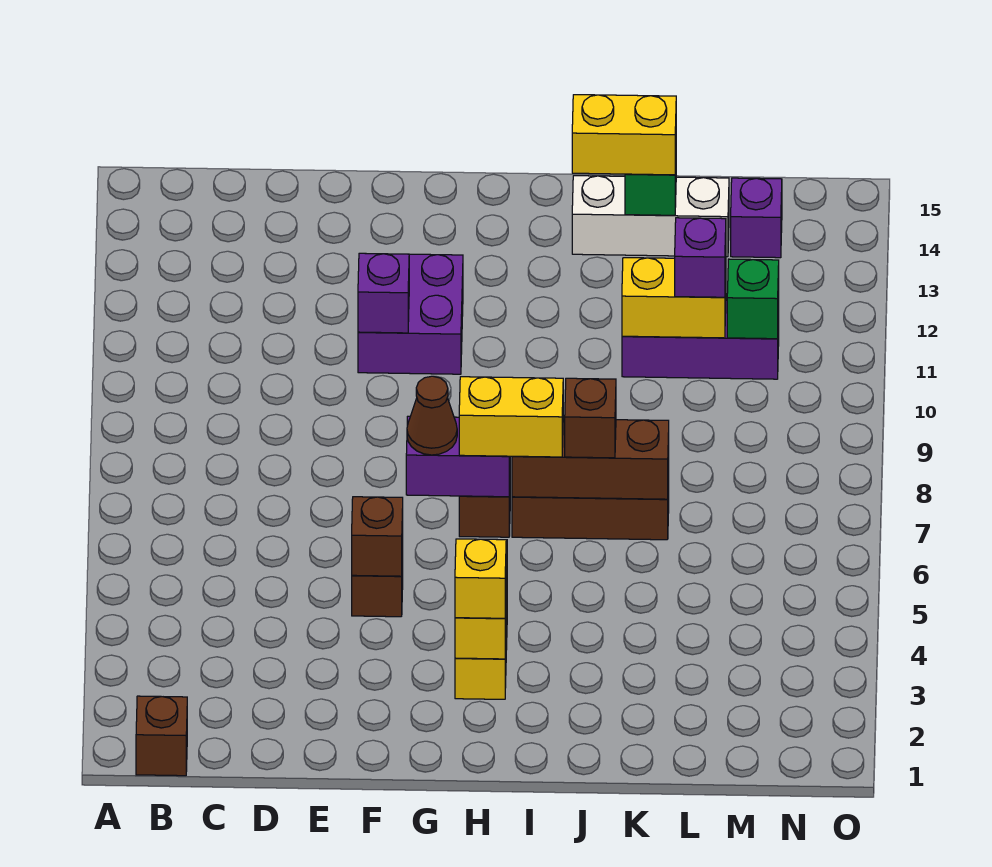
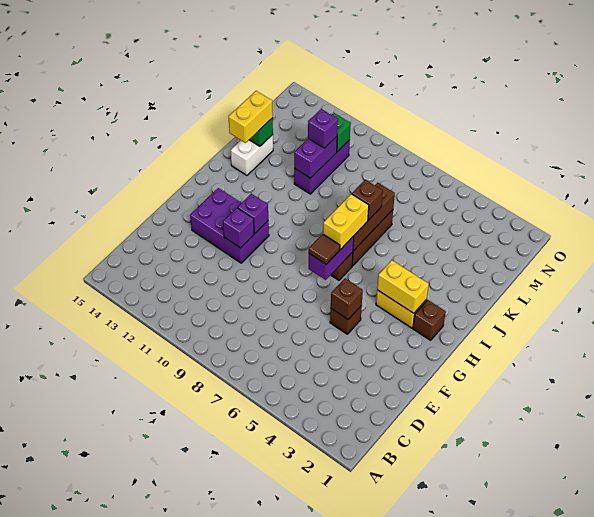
brown 1x1 brick [136,696,187,776] -> brown 1x1 brick moved to [413,300,446,340]
purple 2x2 brick [358,253,463,374] -> purple 2x3 brick [190,188,269,263]
brown 1x1 cone [407,376,457,455] -> brown 1x1 tile [309,234,340,264]
yellow 1x1 brick [455,539,506,618] -> none
white 1x3 brick [572,176,729,257] -> white 1x2 brick [231,135,273,175]
yellow 1x2 brick [622,258,726,338] -> purple 1x2 brick [294,137,337,178]
purple 1x1 brick [731,178,782,258] -> purple 1x1 brick moved to [238,194,268,233]

